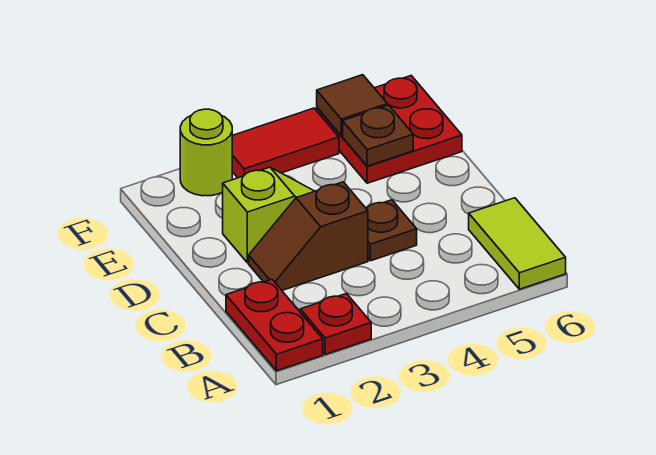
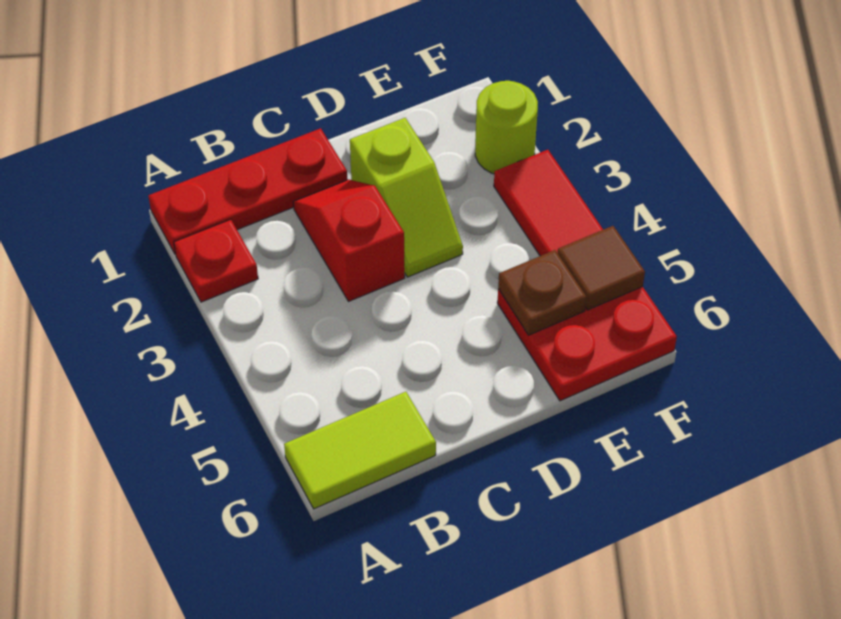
red 1x2 plate [226,279,323,371] -> red 1x3 plate [148,128,347,254]
brown 1x2 slope [249,182,368,290] -> red 1x2 slope [293,179,405,301]
brown 1x1 plate [366,200,417,261] -> none

